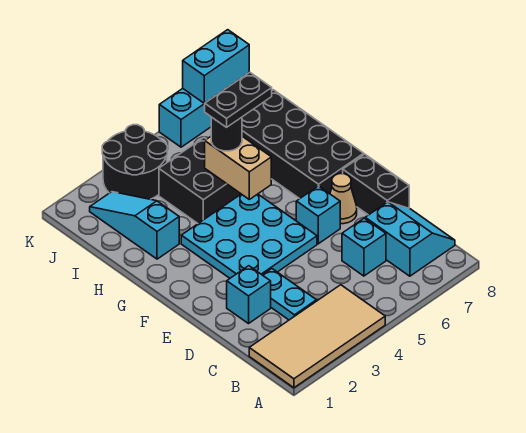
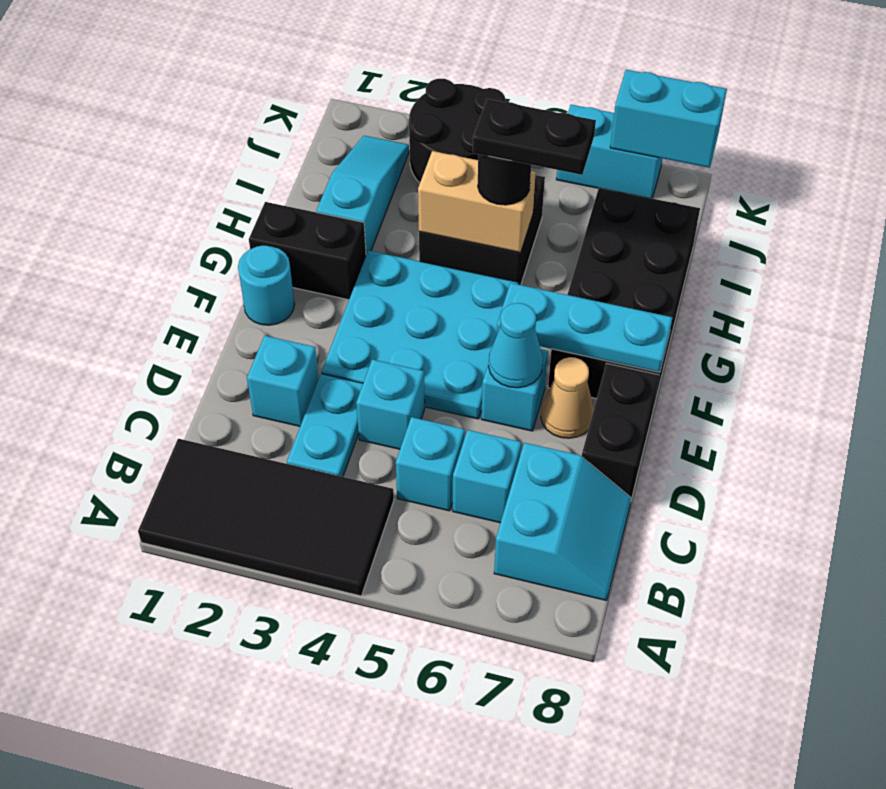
tan 2x4 tile [249,285,385,388] -> black 2x4 tile [138,439,394,596]
none -> cyan 1x1 brick [396,417,465,511]
none -> cyan 1x1 brick [356,359,425,449]
none -> cyan 1x1 cone [489,303,543,388]
none -> cyan 1x1 round brick [238,245,295,325]
none -> cyan 1x3 plate [497,283,673,372]
none -> black 1x2 brick [249,202,366,300]
tan 1x2 brick [205,137,271,199] -> tan 1x2 brick turned to [418,151,536,253]

